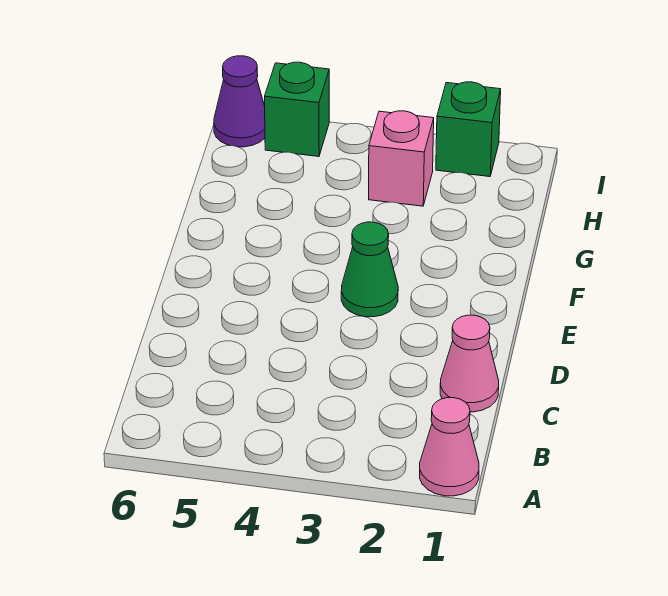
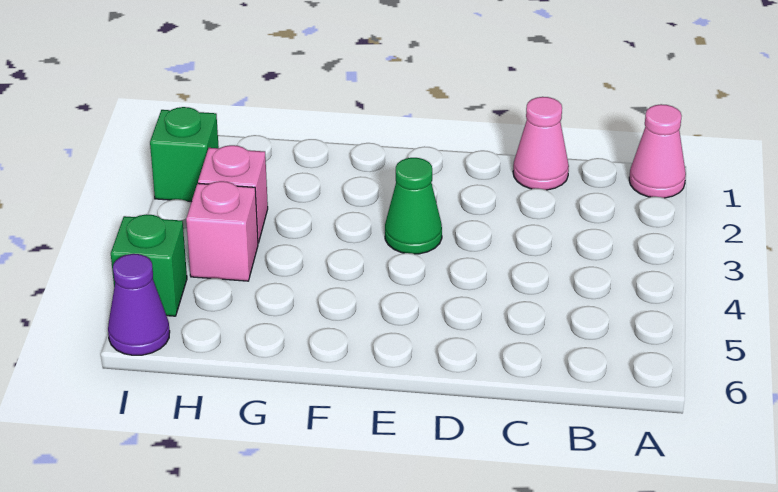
none -> pink 1x1 brick [186,181,258,281]

